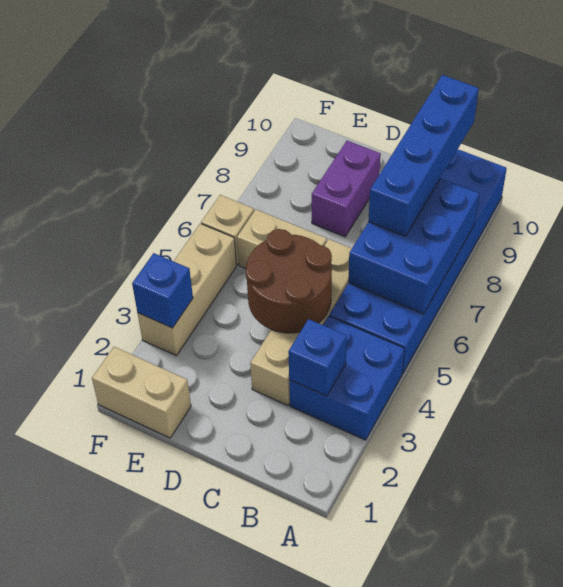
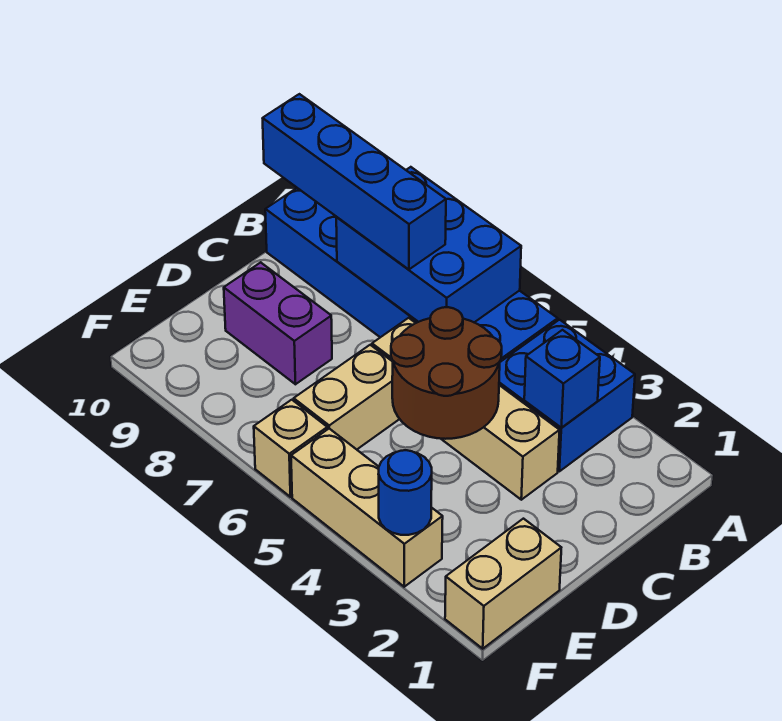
blue 1x1 brick [132,253,193,328] -> blue 1x1 round brick [379,450,432,535]

